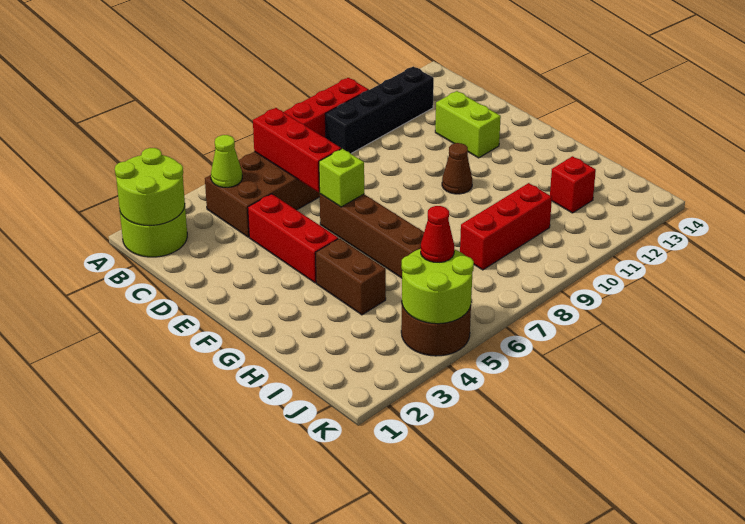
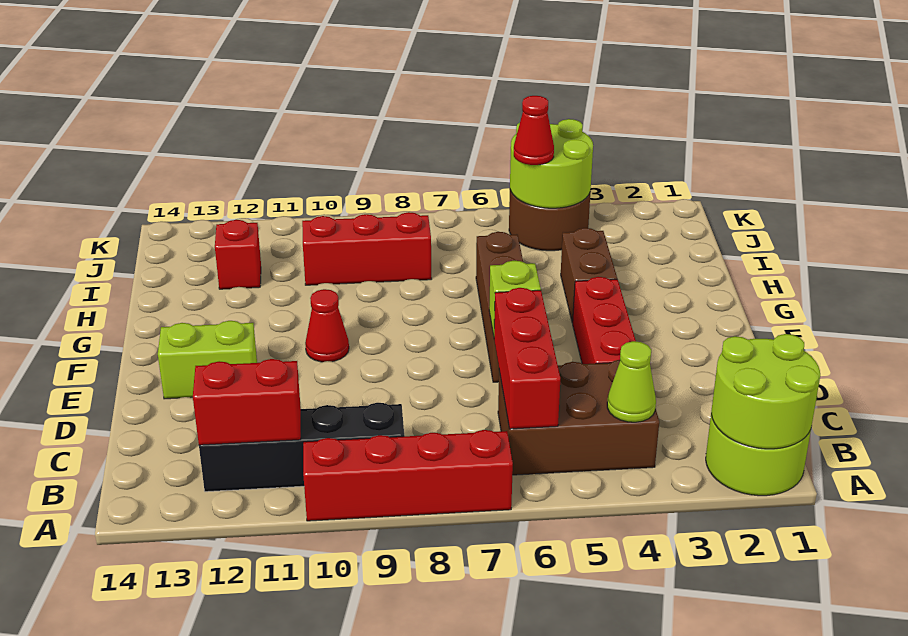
none -> red 1x2 brick [193,359,301,445]
lime 1x2 brick [435,91,501,158] -> lime 1x2 brick turned to [158,321,257,399]
brown 1x1 cone [442,143,472,194] -> red 1x1 cone [305,289,349,362]

